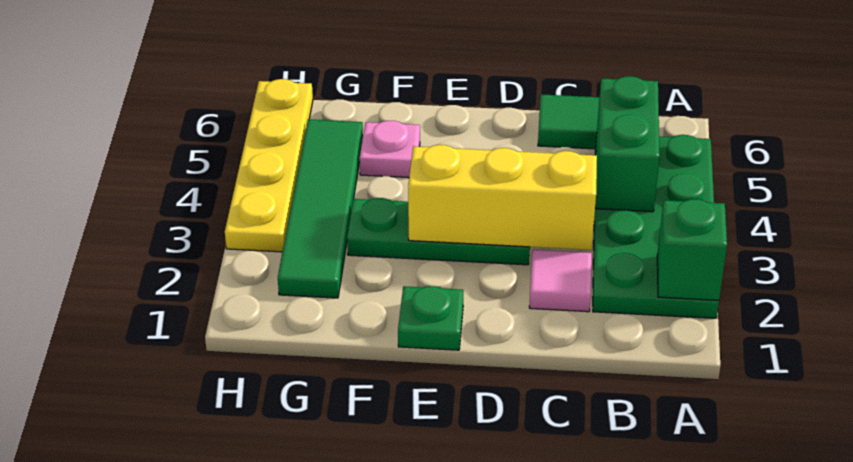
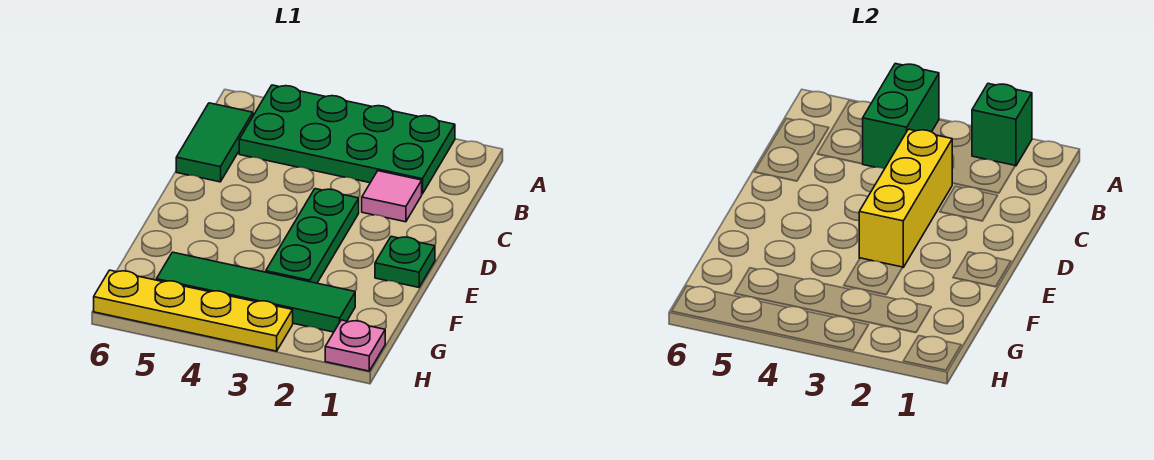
green 1x2 brick [595,76,660,212] -> green 1x2 brick turned to [863,64,939,169]
pink 1x1 plate [360,121,420,178] -> pink 1x1 plate moved to [325,320,385,371]

